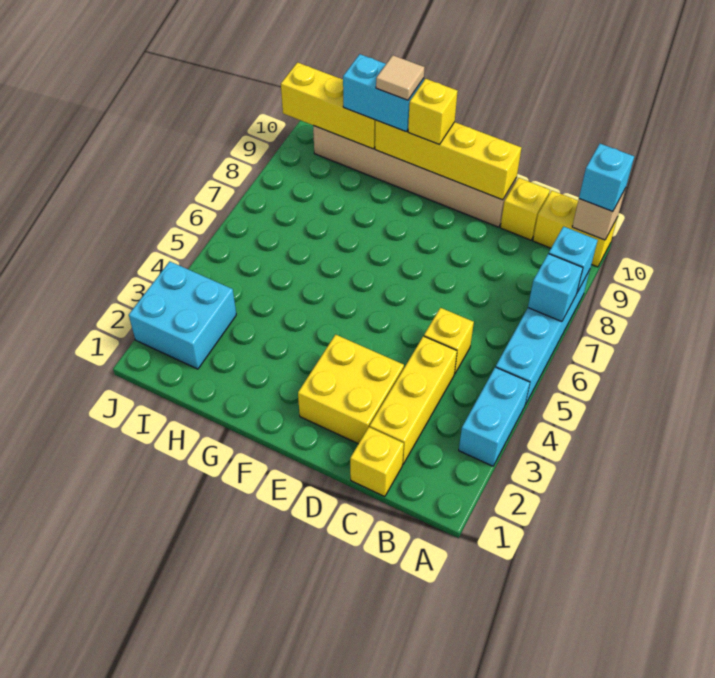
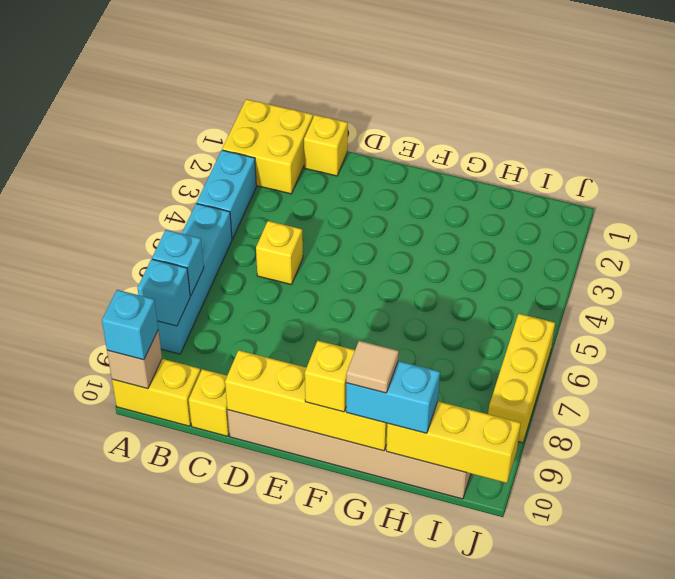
yellow 1x3 brick [370,336,457,464] -> yellow 1x3 brick moved to [488,314,555,443]
yellow 2x2 brick [298,335,404,444] -> yellow 2x2 brick moved to [222,99,313,194]
cyan 2x2 brick [129,261,236,369] -> none

